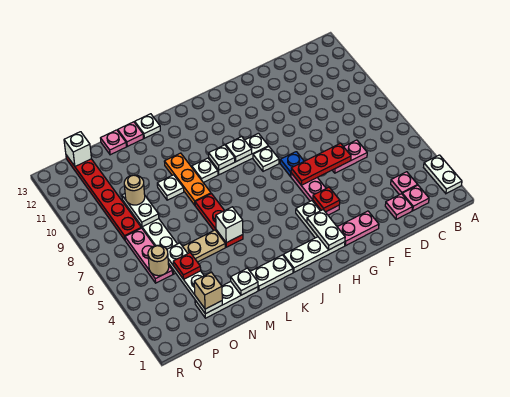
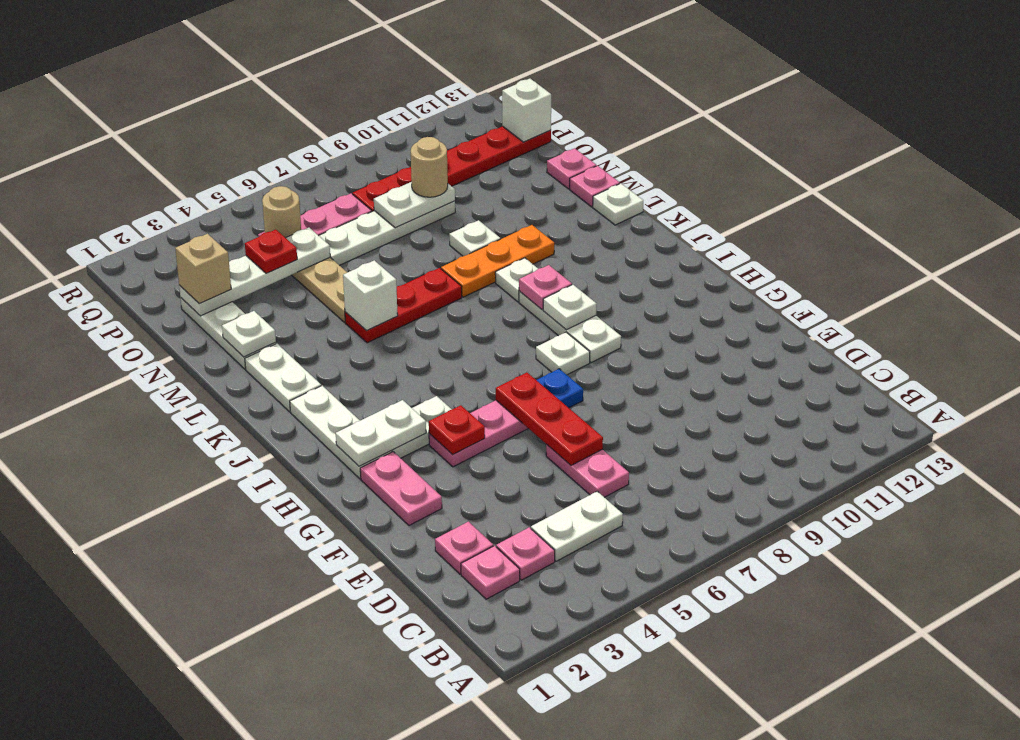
white 1x2 plate [424,155,462,194] -> white 1x2 plate moved to [531,491,623,561]
white 1x1 plate [209,145,235,170] -> pink 1x1 plate [519,265,572,309]

